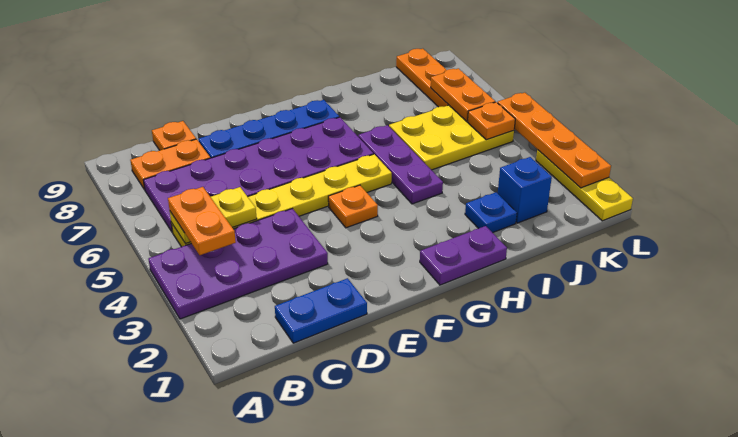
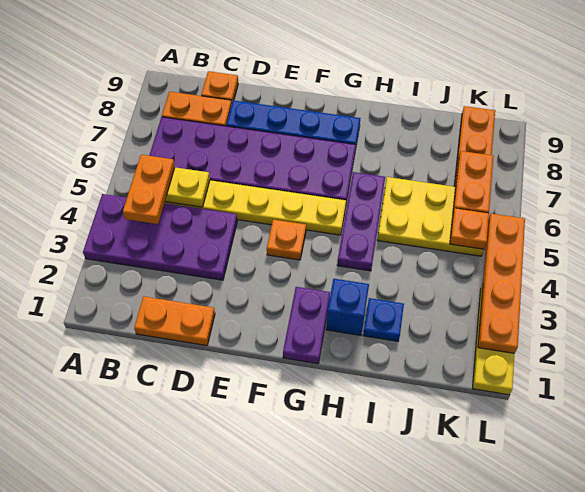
blue 1x2 plate [275,278,367,343] -> orange 1x2 plate [134,296,215,346]
purple 1x2 plate [420,226,507,285] -> purple 1x2 plate turned to [283,287,330,364]
blue 1x1 brick [498,157,552,223] -> blue 1x1 brick moved to [326,279,369,335]

